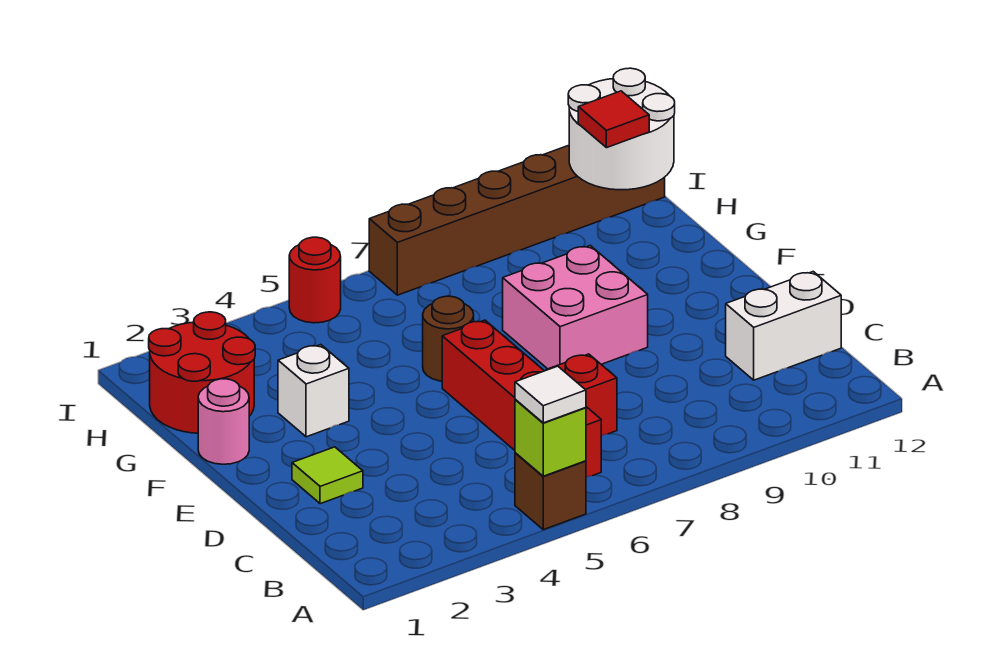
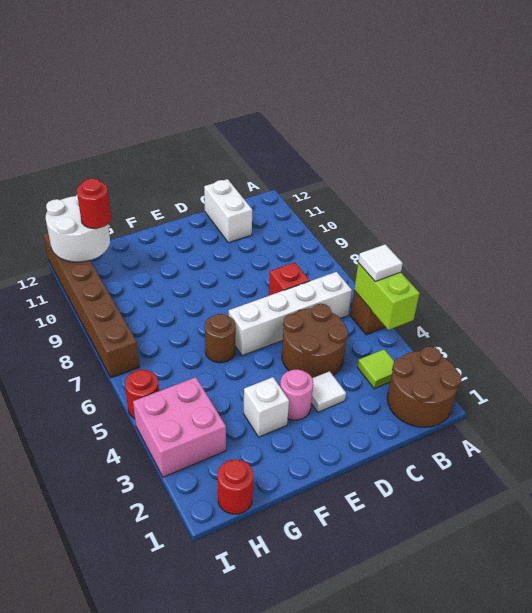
none -> brown 2x2 round brick [387,346,462,427]
lime 1x1 brick [515,400,586,476] -> lime 1x2 brick [354,263,420,330]
red 1x4 brick [442,320,601,477] -> white 1x4 brick [229,272,352,356]
none -> brown 2x2 round brick [282,304,348,378]
lime 1x1 tile [292,447,363,504] -> lime 1x1 tile moved to [357,349,394,389]
none -> white 1x1 tile [311,371,346,412]
pink 2x2 brick [503,246,648,369] -> pink 2x2 brick moved to [133,377,226,477]
pink 1x1 round brick [198,379,249,464] -> pink 1x1 round brick moved to [280,369,313,420]
red 2x2 round brick [149,312,255,433] -> red 1x1 round brick [218,460,253,514]
red 1x1 tile [578,91,649,148] -> red 1x1 round brick [77,179,111,229]

